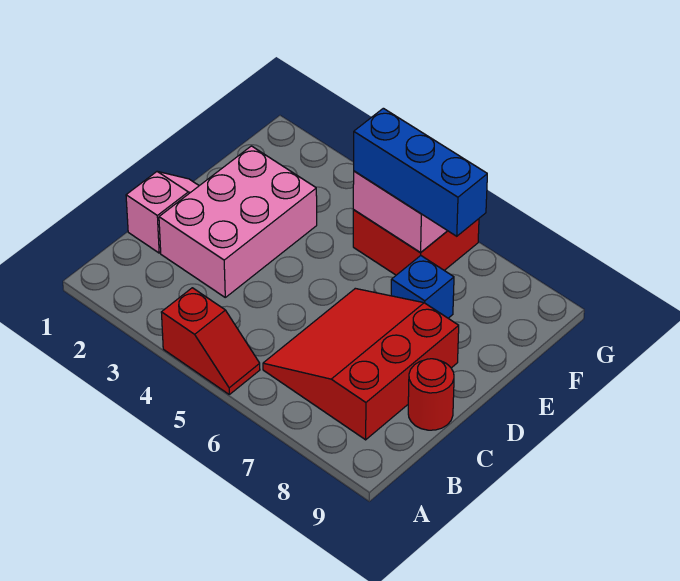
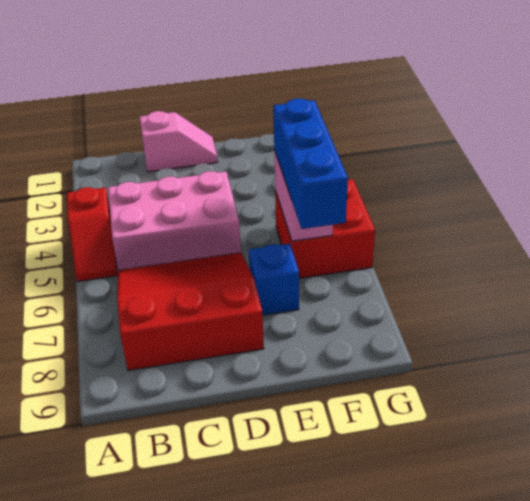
pink 2x3 brick [159,146,317,297] -> pink 2x3 brick moved to [108,171,241,270]
red 1x1 round brick [408,359,454,430] -> none

